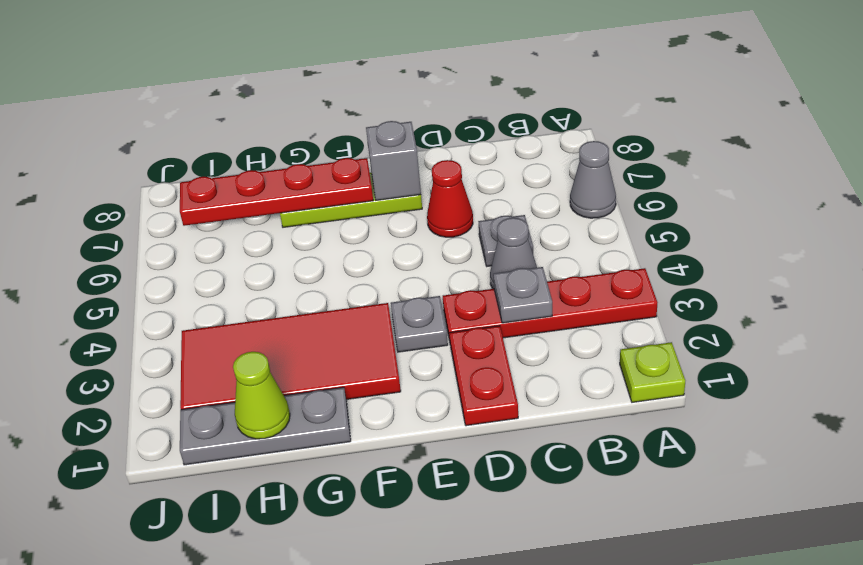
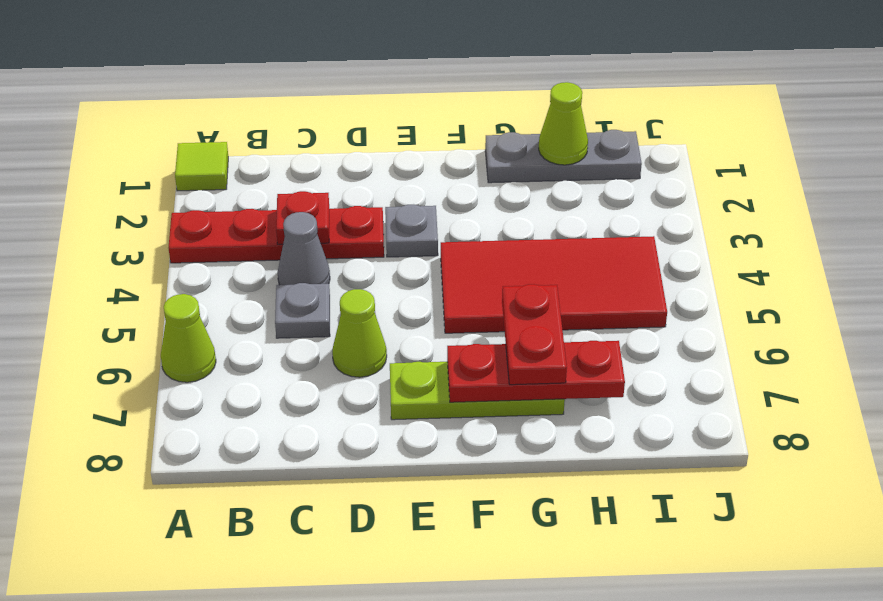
lime 1x1 plate [620,342,685,402] -> lime 1x1 tile [175,142,228,191]
grey 1x1 cone [570,141,616,218] -> lime 1x1 cone [161,294,216,382]
grey 1x1 plate [493,267,552,323] -> red 1x1 plate [276,191,329,244]
red 1x2 plate [450,326,518,426] -> red 1x2 plate moved to [502,284,567,385]
red 1x1 cone [427,160,473,237] -> lime 1x1 cone [332,289,387,377]
grey 1x1 brick [366,121,421,200] -> none
red 2x4 tile [180,303,401,410] -> red 2x4 tile moved to [441,236,667,333]
red 1x4 plate [180,158,373,226] -> red 1x3 plate [447,341,625,402]

